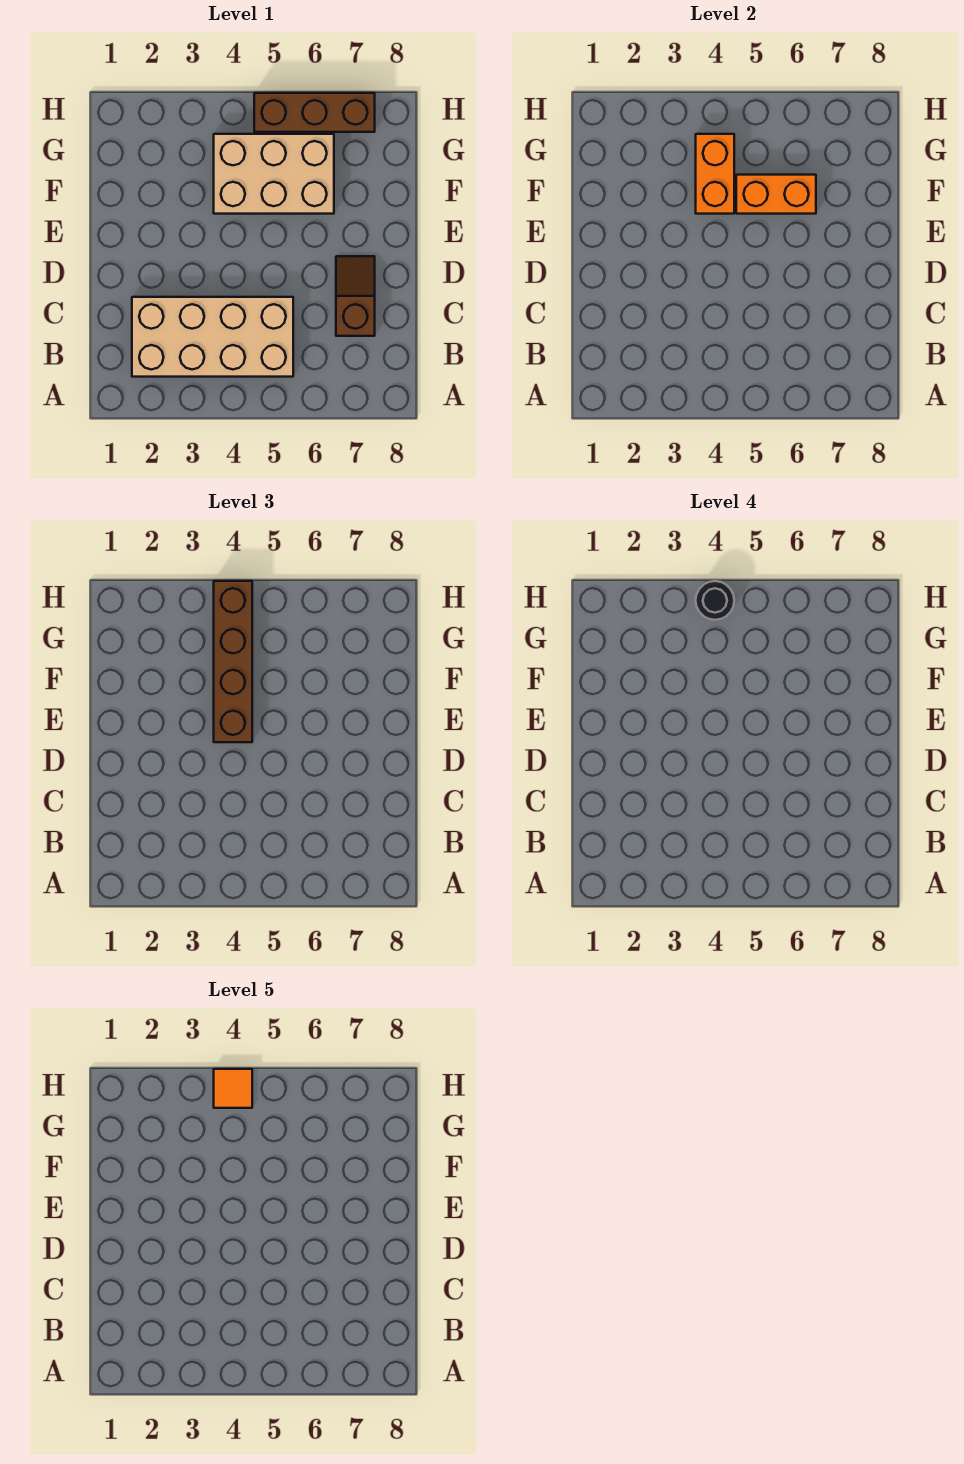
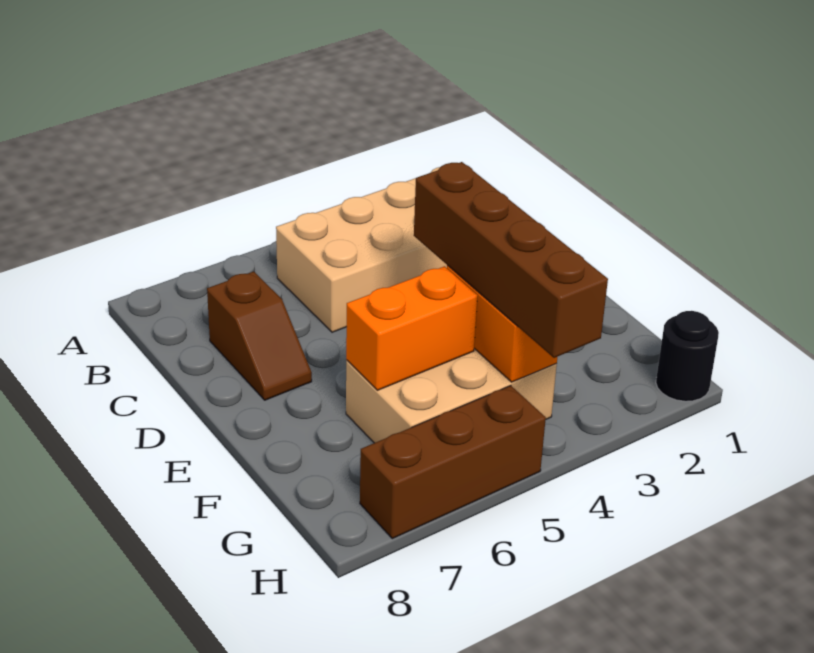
black 1x1 round brick [696,581,734,620] -> black 1x1 round brick moved to [656,311,719,401]
orange 1x1 tile [214,1069,252,1108] -> none

